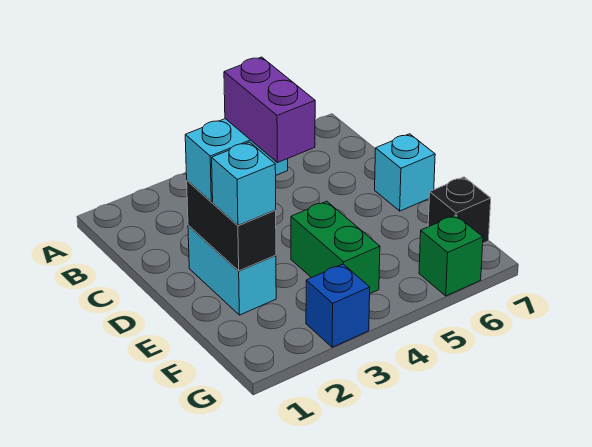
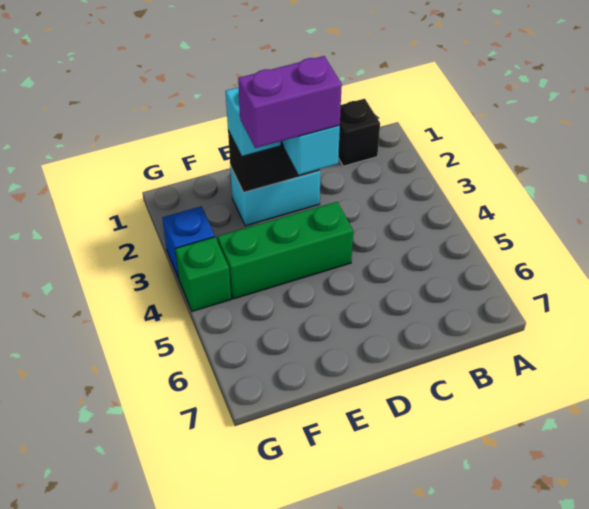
cyan 1x1 brick [375,134,435,211] -> none
green 1x2 brick [291,201,380,294] -> green 1x3 brick [217,202,353,299]
black 1x1 brick [428,177,491,243] -> black 1x1 brick moved to [338,99,380,166]
green 1x1 brick [419,215,483,296] -> green 1x1 brick moved to [175,237,231,311]

